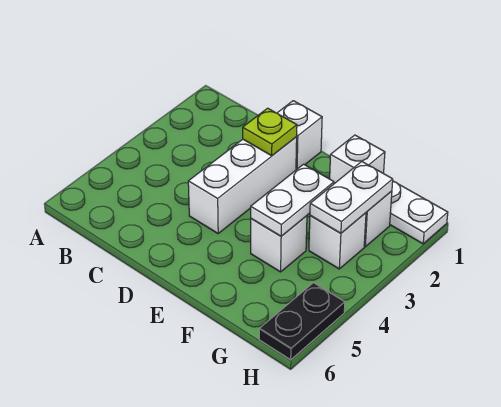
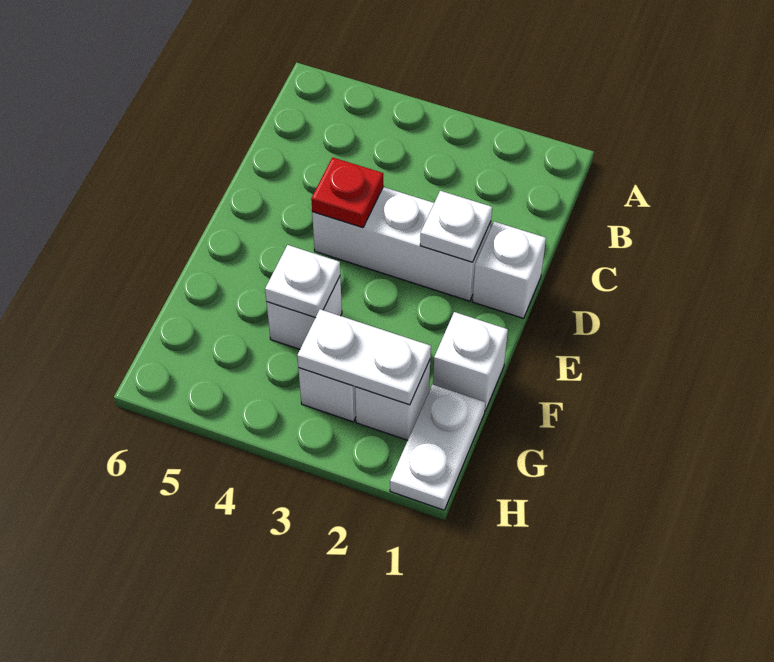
lime 1x1 plate [243,108,297,156] -> white 1x1 plate [420,191,492,262]
none -> red 1x1 plate [311,157,383,228]
white 1x2 plate [251,164,334,236] -> white 1x1 plate [265,245,340,318]
black 1x2 plate [259,283,345,360] -> none

